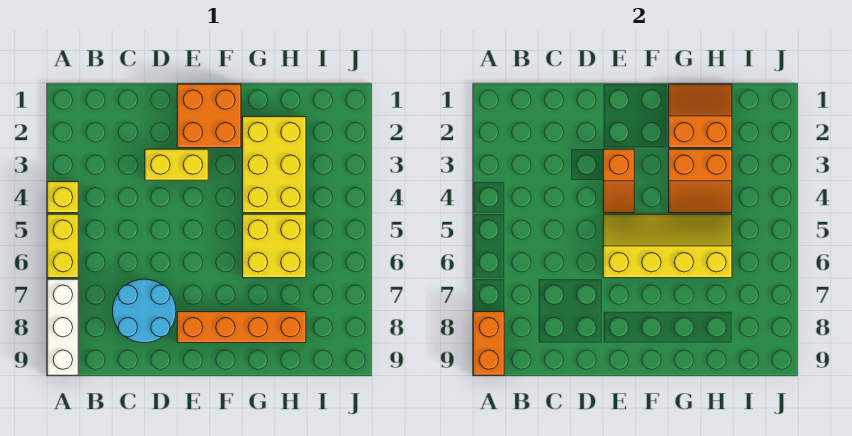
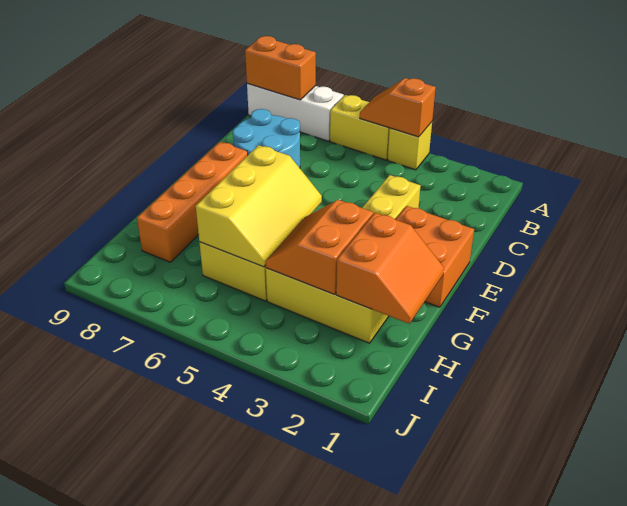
orange 1x2 slope [603,149,634,213] -> orange 1x2 slope moved to [360,78,436,137]
yellow 2x4 slope [603,214,732,278] -> yellow 2x3 slope [196,145,322,267]

